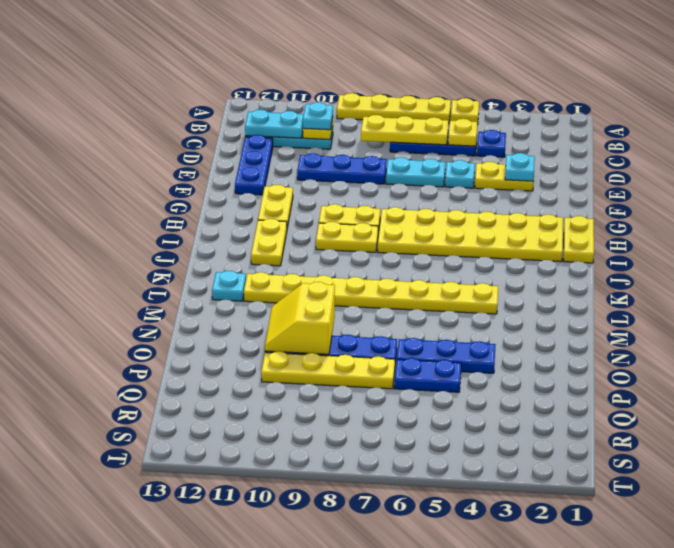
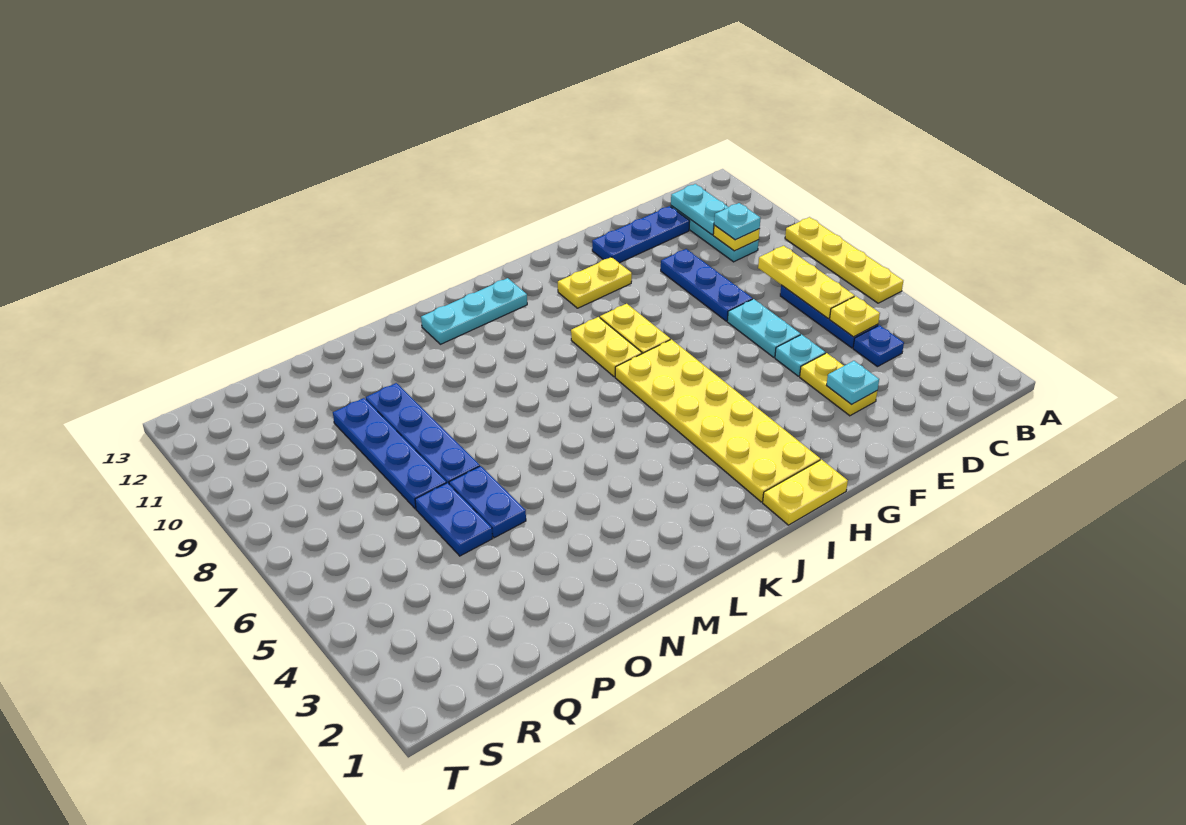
yellow 1x1 plate [451,98,479,125] -> none
yellow 1x2 plate [251,219,287,266] -> none
yellow 1x8 plate [244,272,498,314] -> none
cyan 1x1 plate [212,271,246,301] -> cyan 1x3 plate [421,278,527,344]
yellow 2x2 slope [265,282,335,354] -> none
blue 1x3 plate [397,338,496,373] -> blue 1x2 plate [449,466,526,538]
yellow 1x4 plate [261,351,395,389] -> blue 1x4 plate [333,398,446,509]

